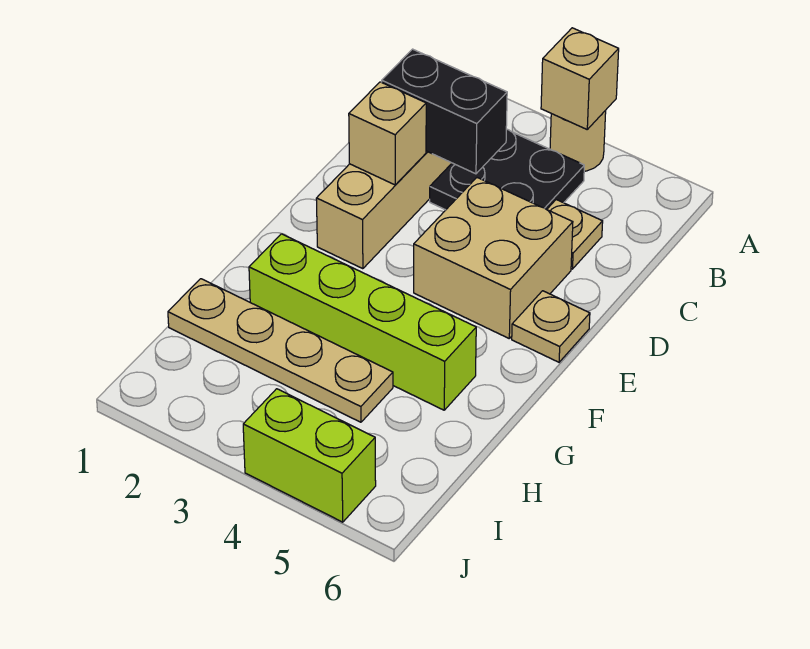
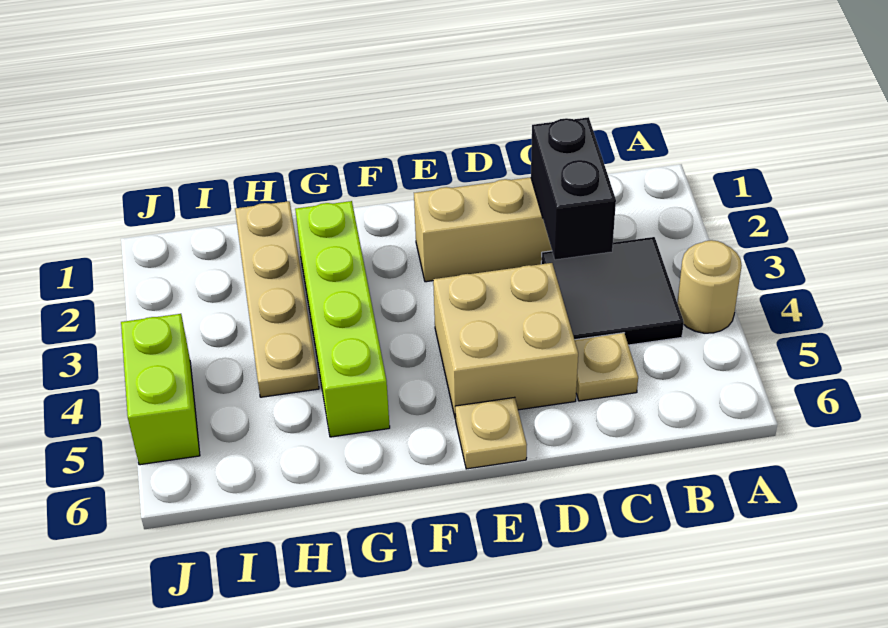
tan 1x1 brick [541,28,619,129] -> none
black 2x2 plate [430,129,584,210] -> black 2x2 tile [541,237,684,345]
tan 1x1 brick [349,82,426,185] -> none

